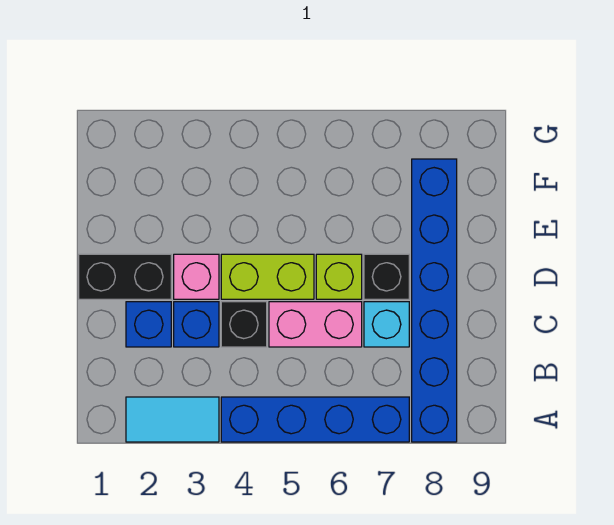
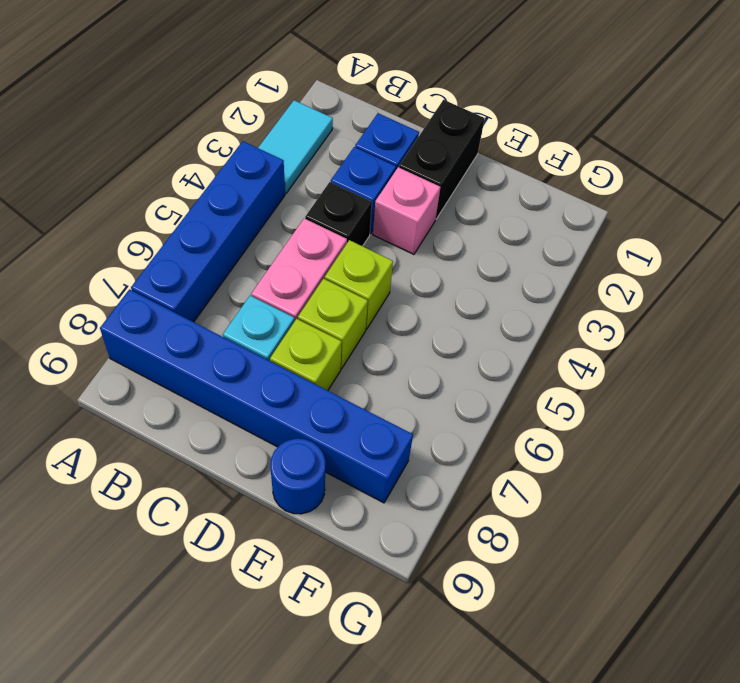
lime 1x2 brick [221,254,314,299] -> lime 1x1 brick [325,240,393,329]
black 1x1 brick [364,254,409,299] -> lime 1x1 brick [270,319,342,391]
none -> blue 1x1 round brick [270,439,325,514]

